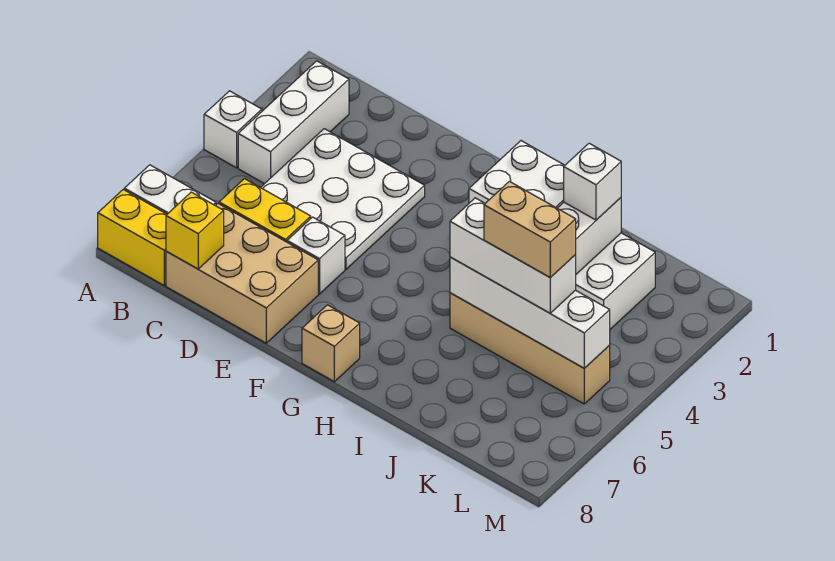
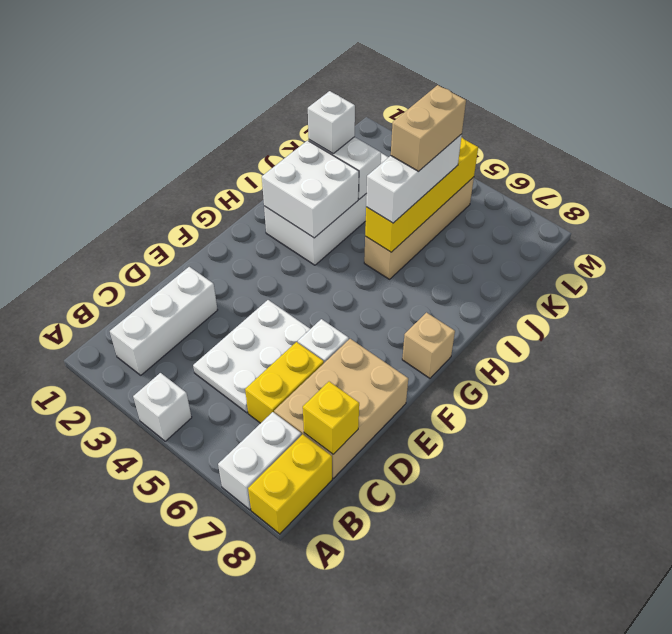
white 1x3 brick [238,61,349,184] -> white 1x3 brick turned to [110,267,217,375]
white 3x3 plate [260,129,425,269] -> white 2x3 plate [193,300,310,413]
white 1x4 brick [450,257,610,368] -> yellow 1x4 brick [365,137,478,252]

